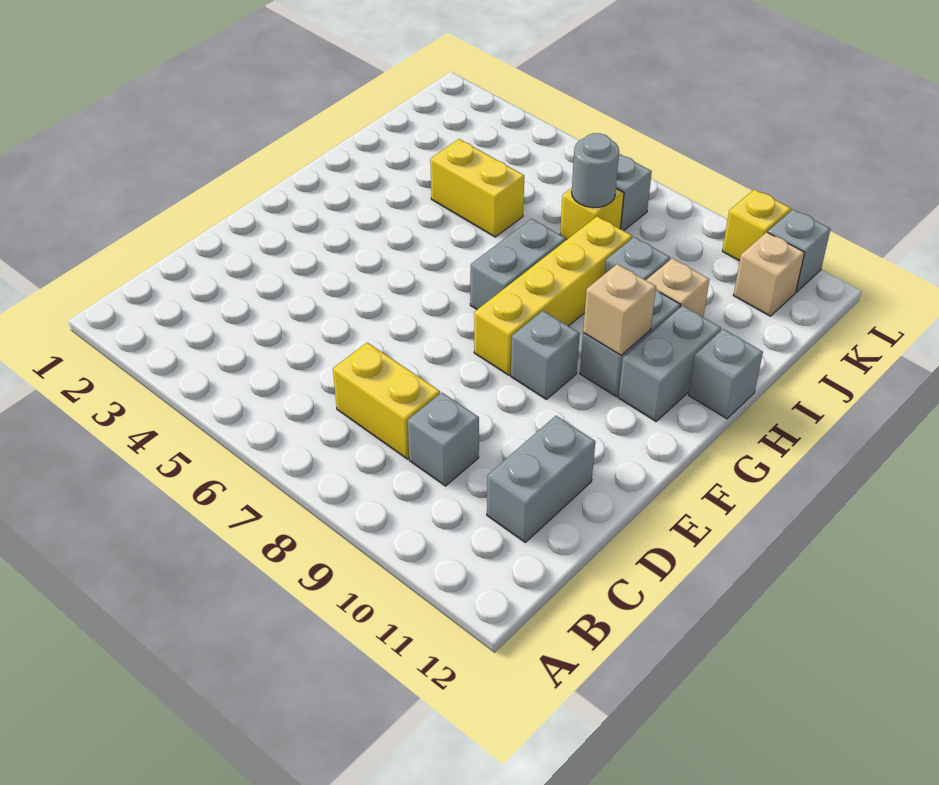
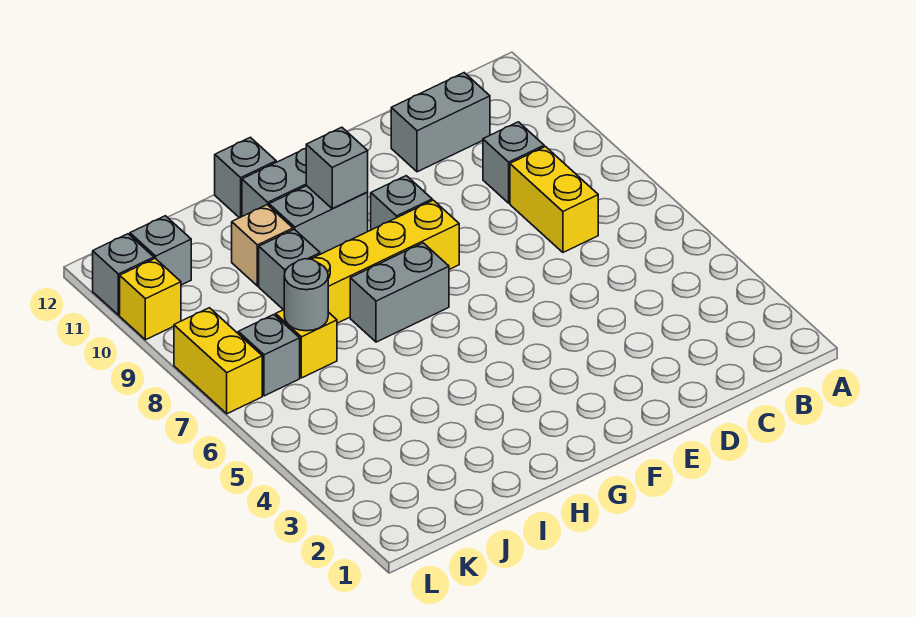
tan 1x1 brick [583,264,656,355] -> grey 1x1 brick [306,127,368,209]
yellow 1x2 brick [430,139,524,237] -> yellow 1x2 brick moved to [174,308,262,414]
tan 1x1 brick [733,232,805,316] -> grey 1x1 brick [130,216,191,285]

